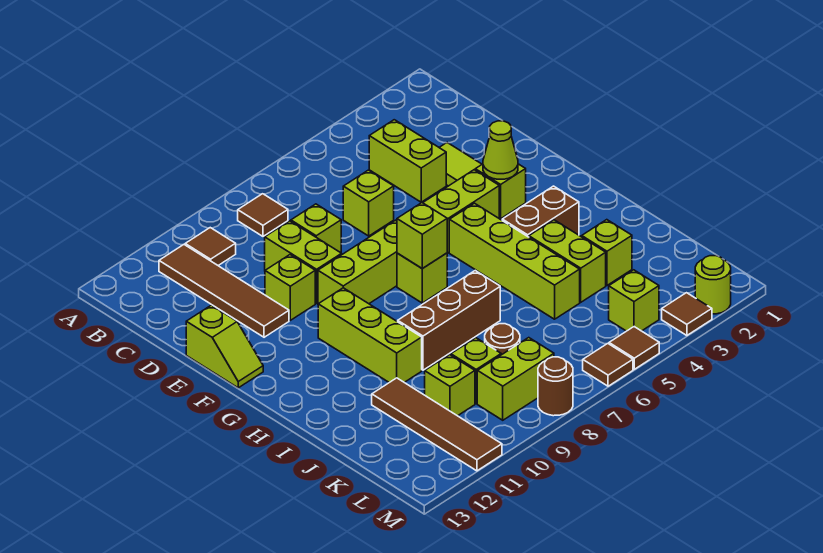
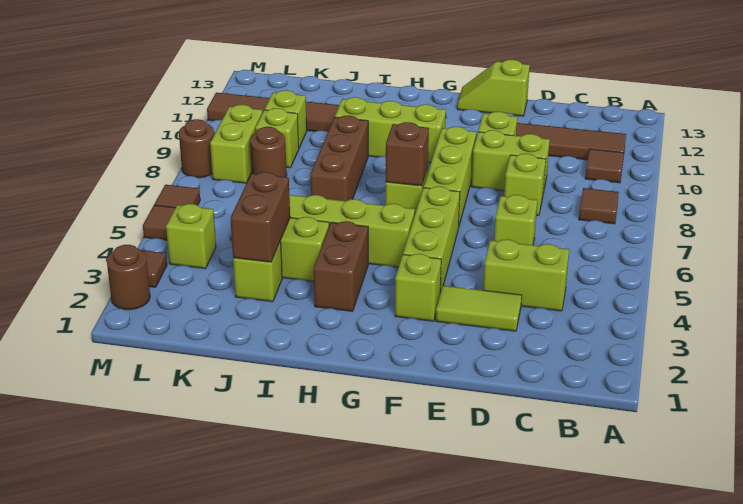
lime 1x1 cone [483,121,518,179] -> none
lime 1x1 brick [397,203,447,269] -> brown 1x1 brick [386,122,429,186]
none -> brown 1x2 brick [230,172,290,262]
lime 1x1 round brick [695,256,731,314] -> brown 1x1 round brick [107,245,150,310]

